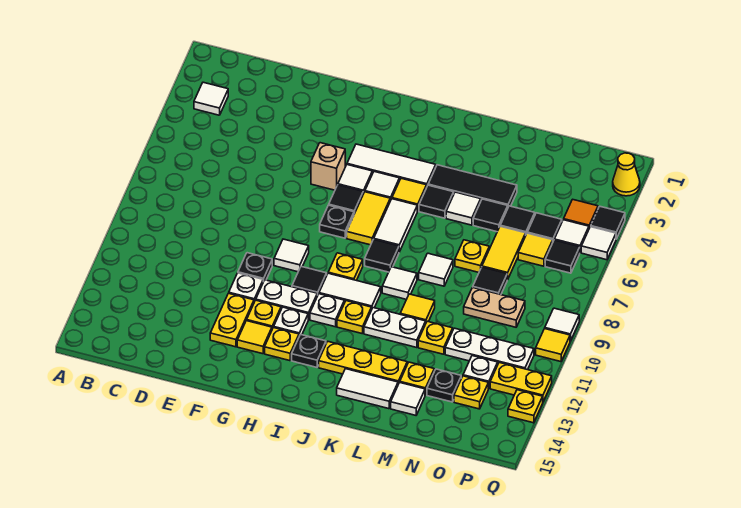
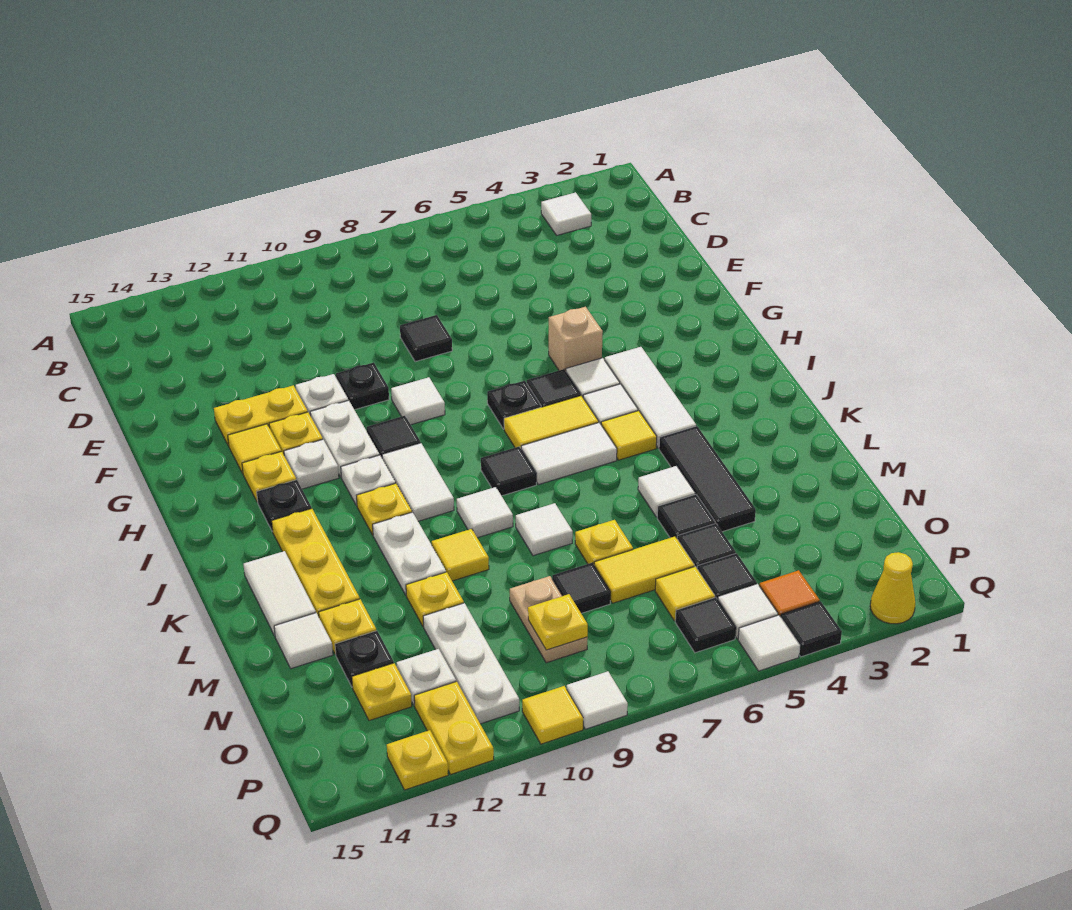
yellow 1x1 plate [328,253,363,280] -> yellow 1x1 plate moved to [528,594,588,650]
black 1x1 tile [419,185,454,218] -> black 1x1 tile moved to [400,315,452,362]

